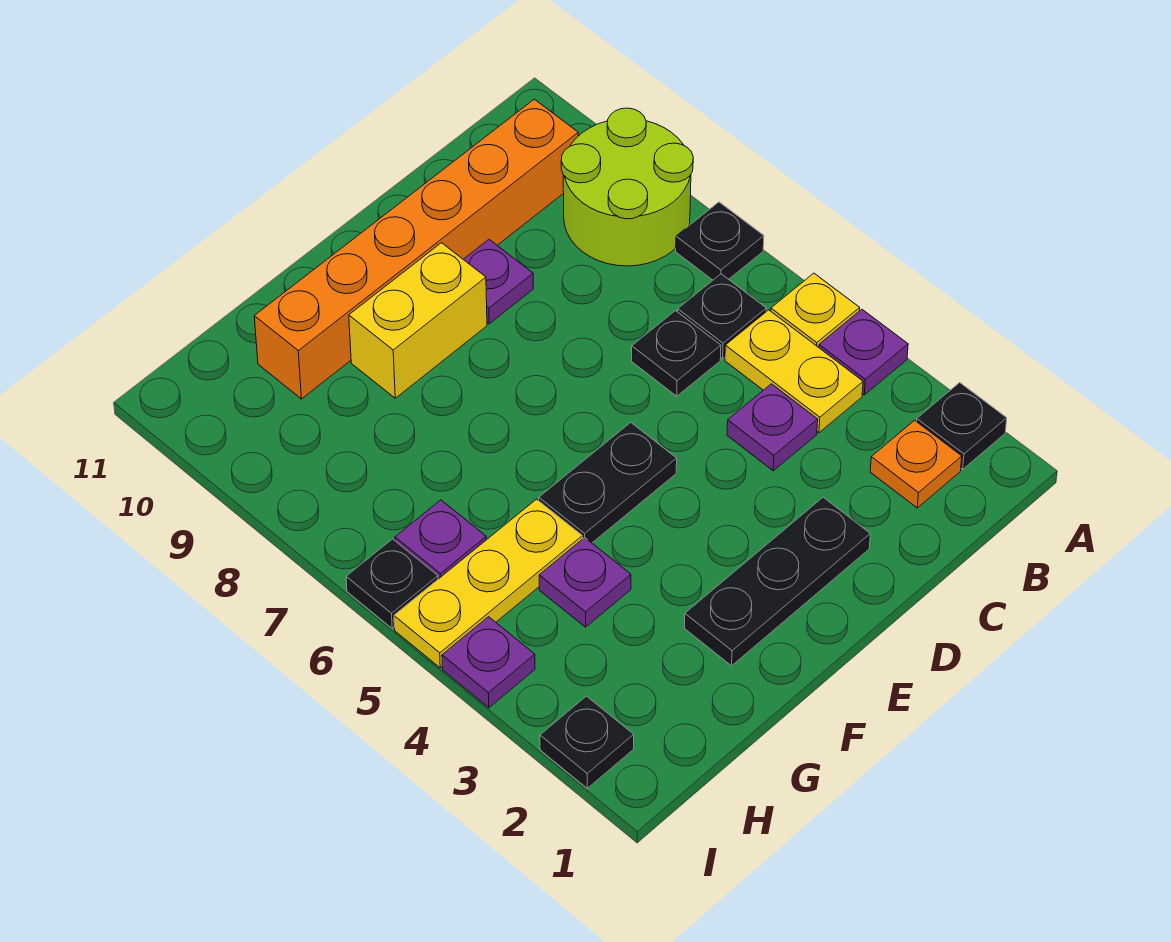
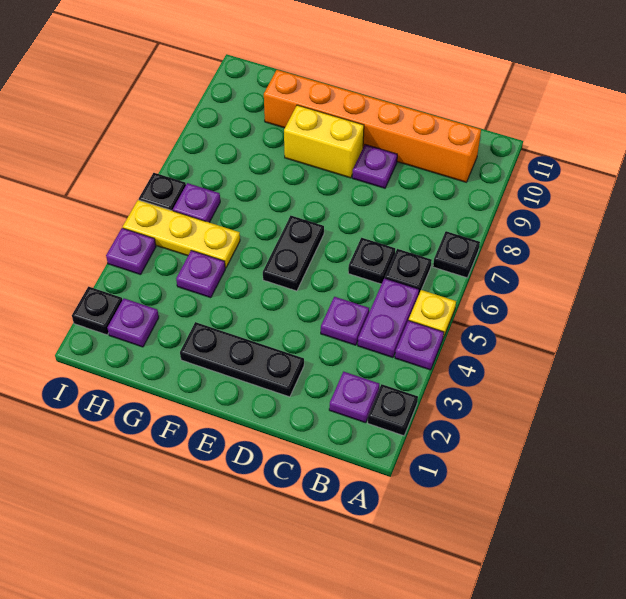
lime 2x2 round brick [561,108,693,266] -> none
orange 1x1 plate [870,420,962,508] -> purple 1x1 plate [329,372,379,423]
yellow 1x2 plate [725,310,863,433] -> purple 1x2 plate [358,278,419,358]
black 1x2 plate [539,422,677,543] -> black 1x2 plate turned to [263,216,324,291]
none -> purple 1x1 plate [107,298,159,347]

